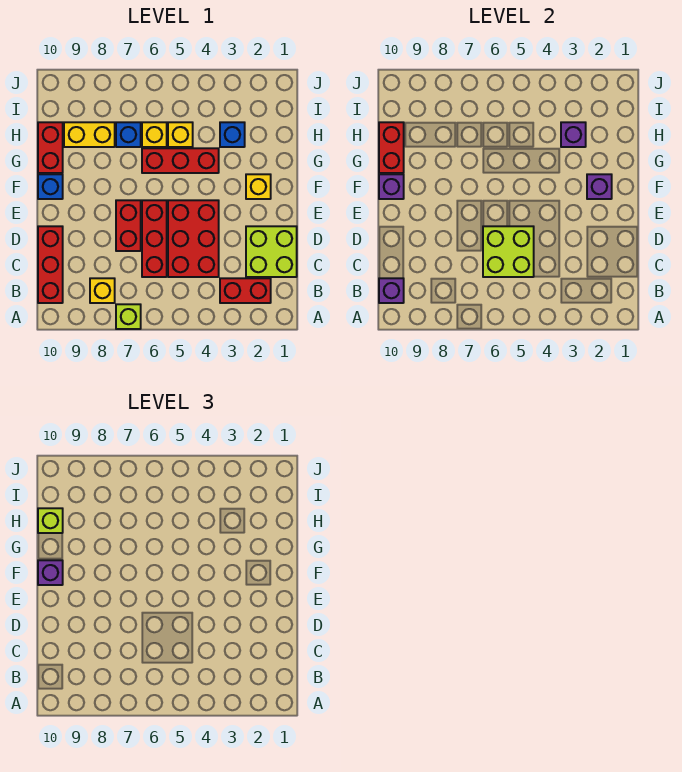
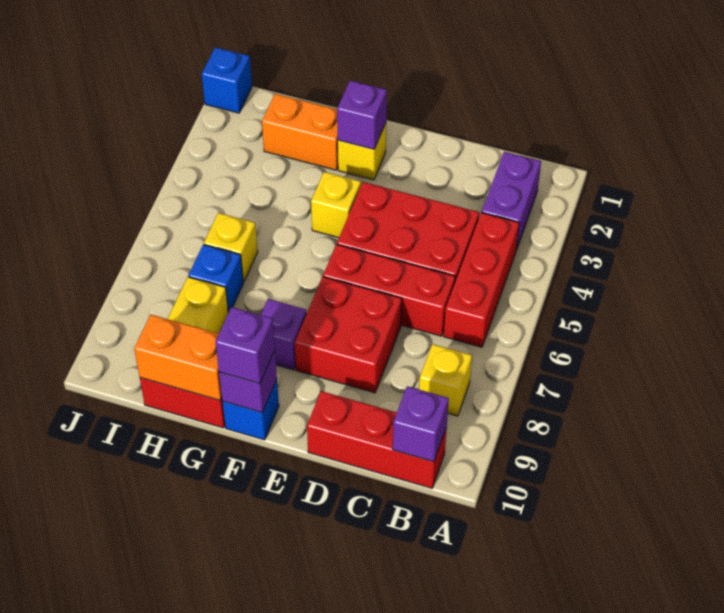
lime 1x1 brick [116,304,141,329] -> none
red 1x2 brick [220,278,271,303] -> purple 1x2 brick [482,152,541,250]
lime 2x2 brick [246,226,297,277] -> none
lime 2x2 brick [483,226,534,277] -> none
red 1x2 brick [116,200,141,251] -> red 2x2 brick [295,277,402,393]
none -> orange 1x2 brick [262,94,338,170]
red 1x3 brick [142,148,219,173] -> red 1x3 brick moved to [444,213,519,347]
red 1x2 brick [379,122,404,173] -> orange 1x2 brick [134,315,222,400]
blue 1x1 brick [220,122,245,147] -> blue 1x1 brick moved to [202,47,252,113]
purple 1x1 brick [561,122,586,147] -> purple 1x1 brick moved to [261,299,307,370]
yellow 1x1 brick [168,122,193,147] -> yellow 1x1 brick moved to [311,172,361,238]
lime 1x1 brick [38,508,63,533] -> none

